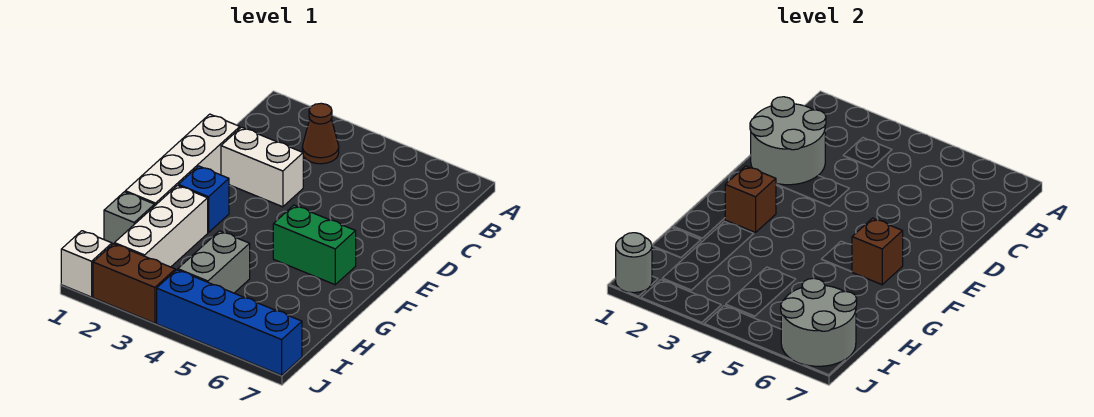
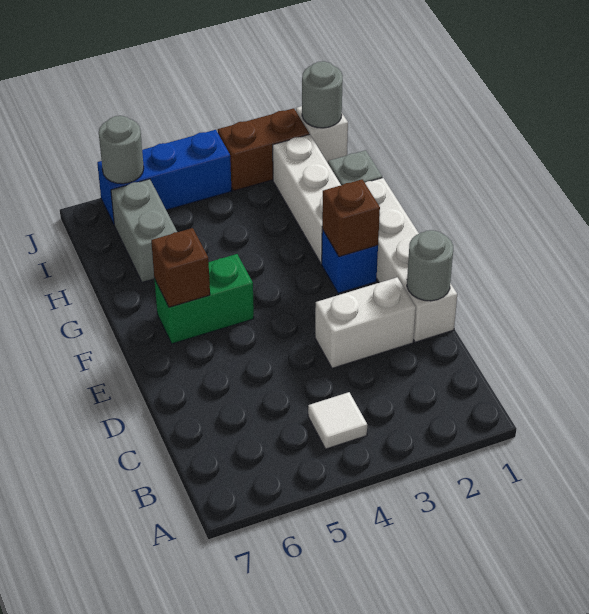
brown 1x1 cone [302,103,339,164] -> none
none -> white 1x1 tile [308,392,367,449]
grey 2x2 round brick [750,97,826,185] -> grey 1x1 round brick [407,230,453,301]
grey 1x2 brick [178,231,250,293] -> grey 1x2 brick moved to [111,179,177,283]
grey 2x2 round brick [781,278,857,366] -> grey 1x1 round brick [99,116,144,184]
blue 1x4 brick [157,270,302,375] -> blue 1x3 brick [97,130,231,224]

